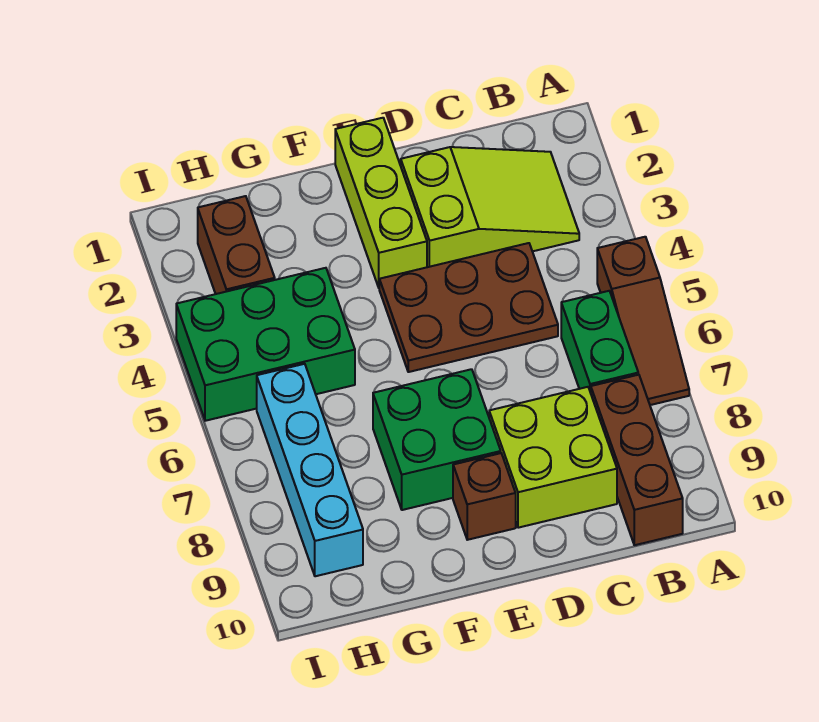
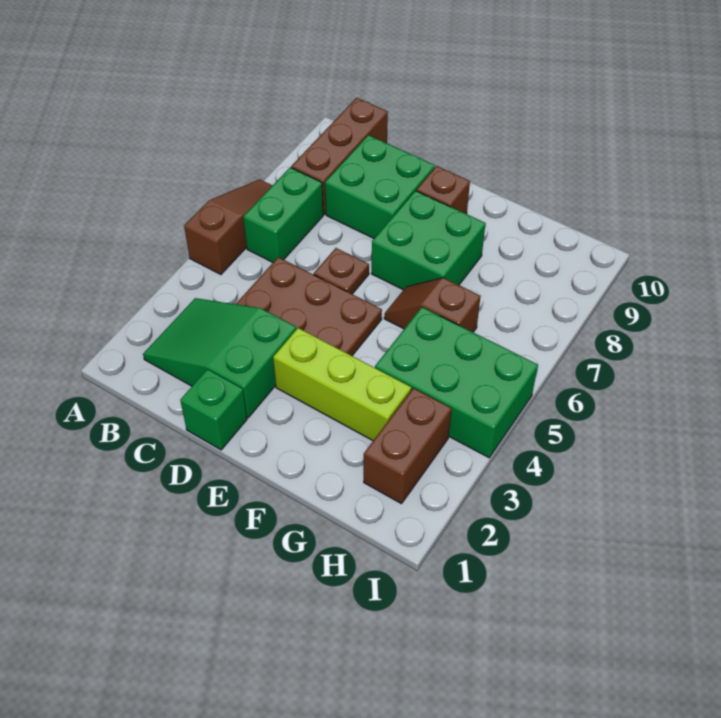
lime 2x3 slope [401,147,579,267] -> green 2x3 slope [143,298,296,417]
lime 2x2 brick [489,387,617,528] -> green 2x2 brick [325,135,435,238]
none -> green 1x1 brick [180,369,247,450]
none -> brown 1x1 plate [314,248,369,294]
lime 1x3 brick [335,118,427,287] -> lime 1x3 brick turned to [273,328,411,441]
none -> brown 1x2 slope [384,278,481,332]
cyan 1x4 brick [257,364,363,576] -> none

